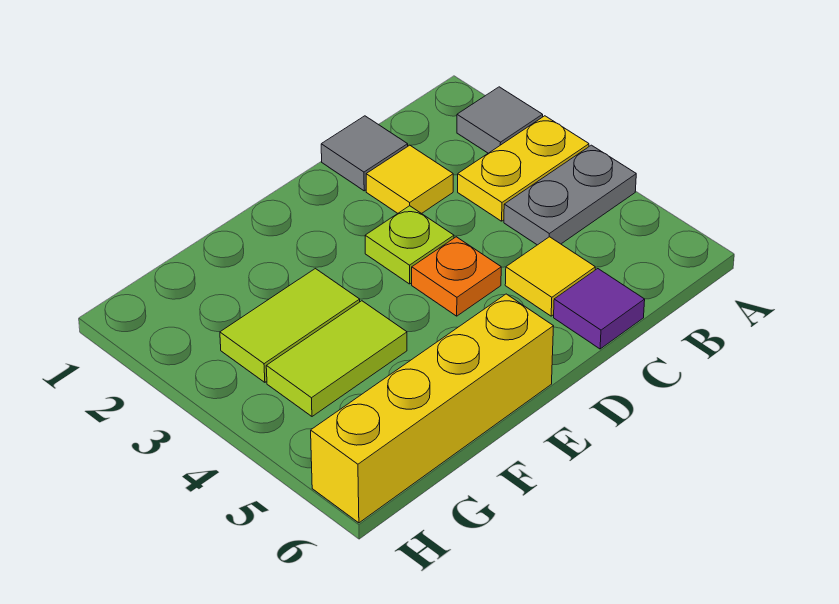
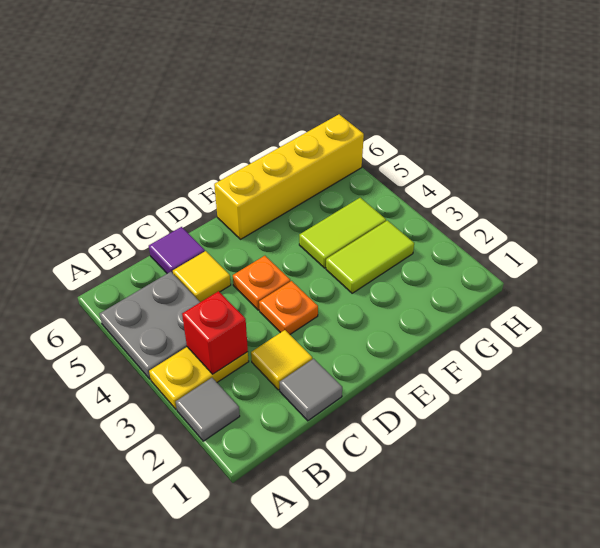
grey 1x2 plate [504,145,636,245] -> grey 2x2 plate [99,272,200,379]
none -> red 1x1 brick [182,291,248,374]
lime 1x1 plate [365,206,454,284] -> orange 1x1 plate [259,281,318,334]

